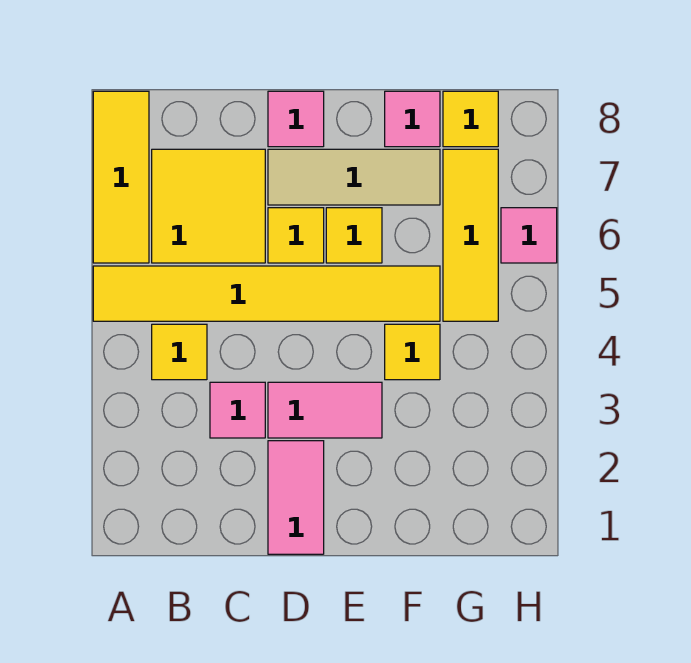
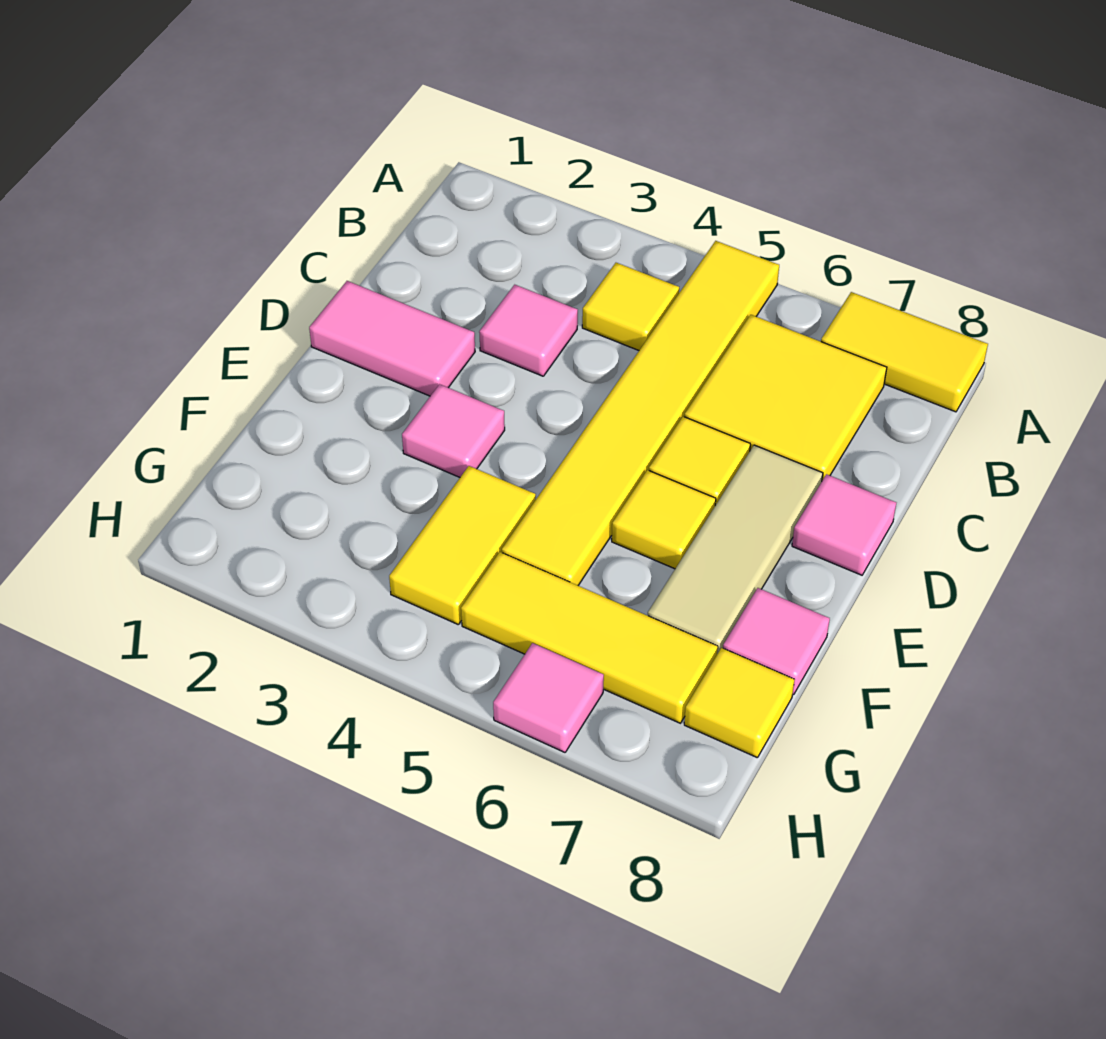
yellow 1x3 tile [93,91,149,263] -> yellow 1x2 tile [821,292,988,412]
pink 1x2 tile [268,382,382,438] -> pink 1x1 tile [402,384,505,477]
yellow 1x1 tile [385,324,440,380] -> yellow 1x2 tile [389,466,536,625]

